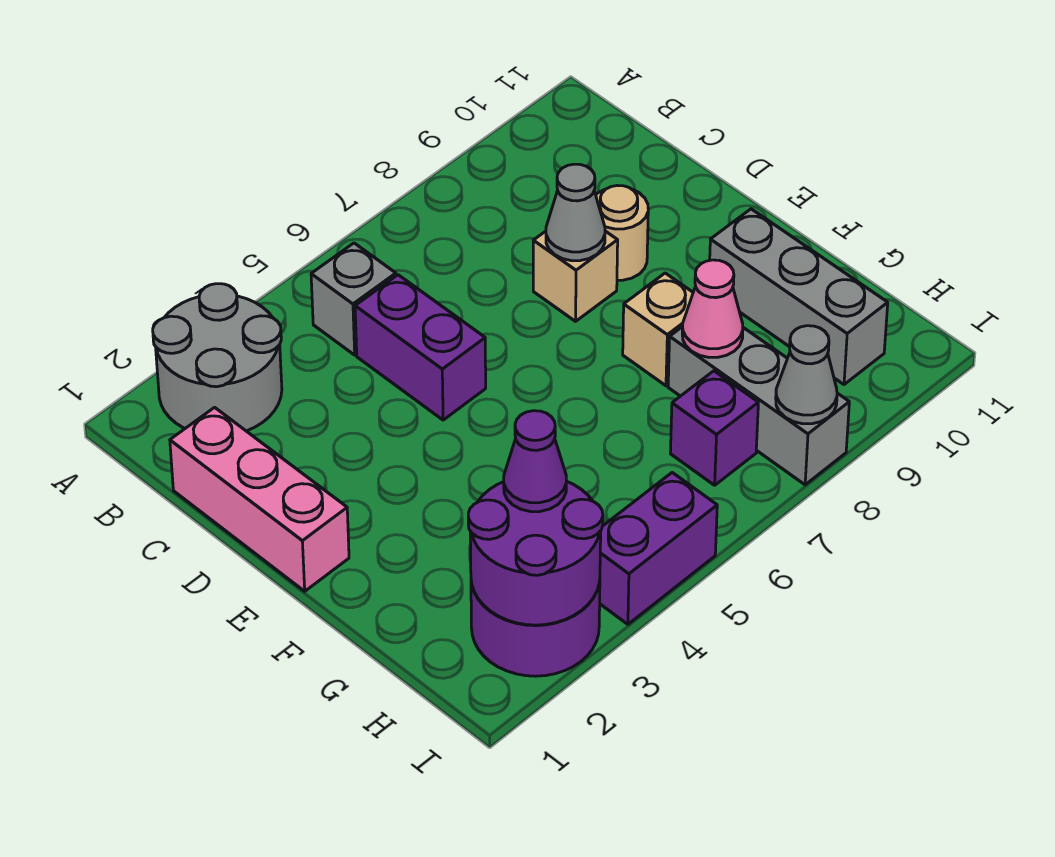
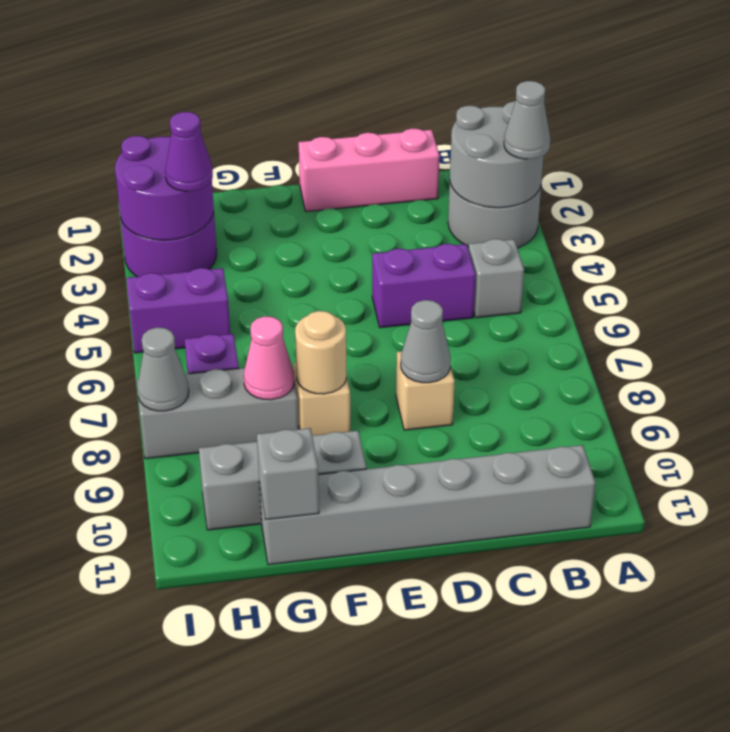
none -> grey 2x2 round brick [450,101,543,208]
none -> grey 1x1 cone [504,81,550,159]
none -> grey 1x6 brick [259,445,595,565]
tan 1x1 round brick [596,186,648,280] -> tan 1x1 round brick moved to [295,311,346,394]
none -> grey 1x1 brick [257,428,319,520]
purple 1x2 brick [600,473,717,624] -> purple 1x2 brick turned to [126,268,230,353]

